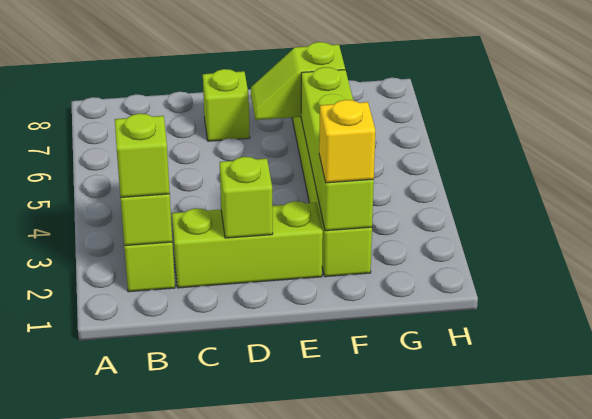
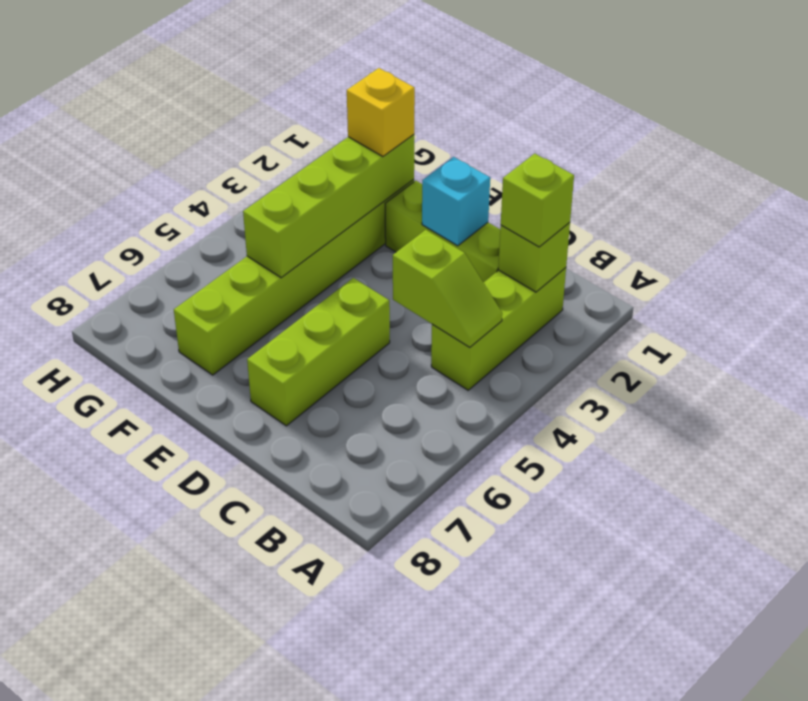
lime 1x1 brick [220,157,273,238] -> cyan 1x1 brick [422,157,490,246]
lime 1x1 brick [203,69,250,141] -> lime 1x3 brick [247,278,390,426]
lime 1x2 slope [251,42,345,120] -> lime 1x2 slope moved to [393,230,502,347]

